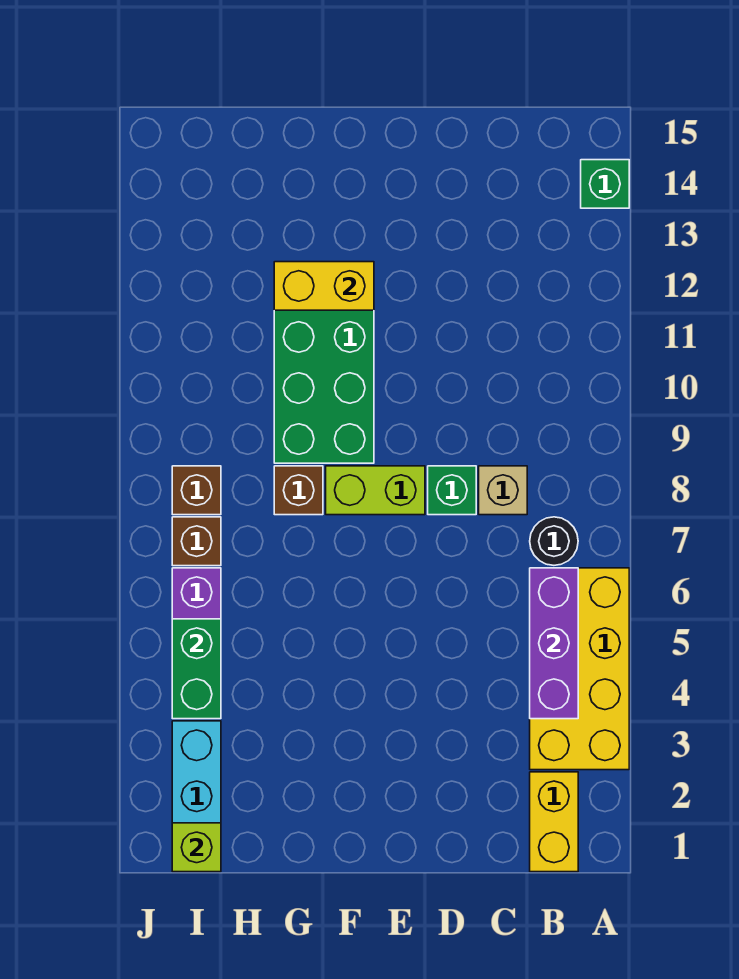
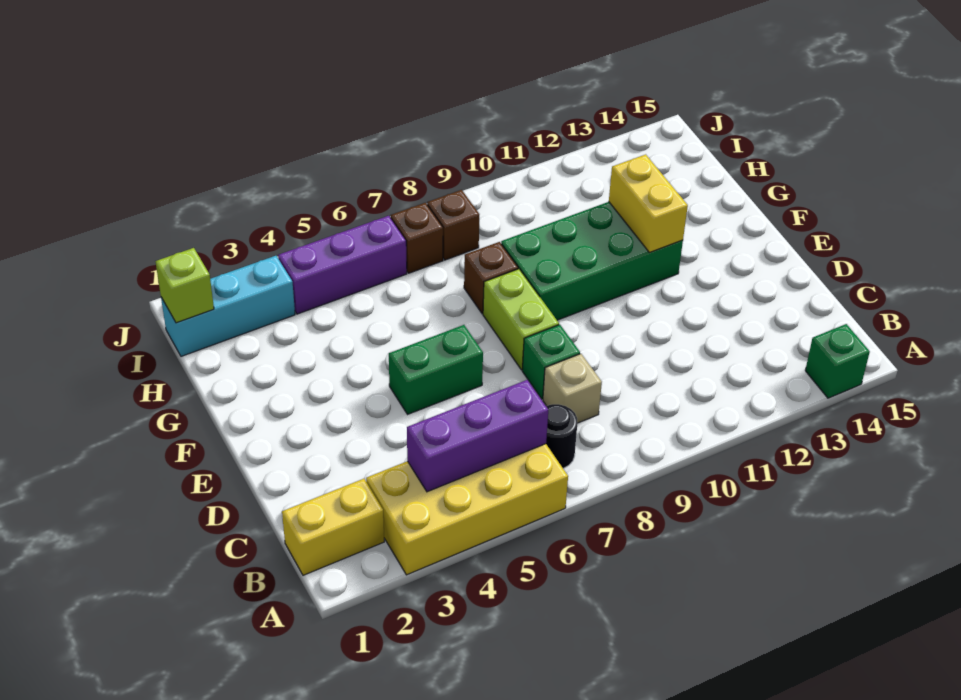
green 1x2 brick [172,619,221,719] -> green 1x2 brick moved to [389,325,483,414]

